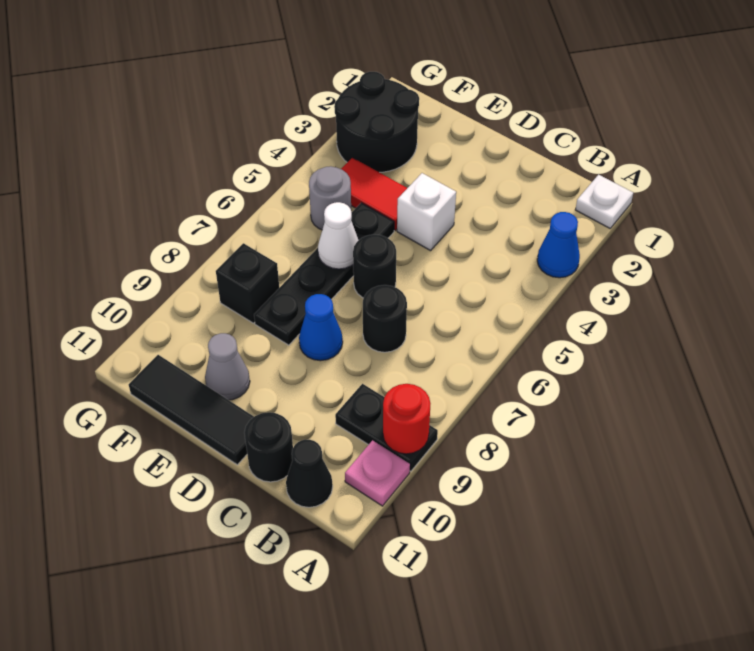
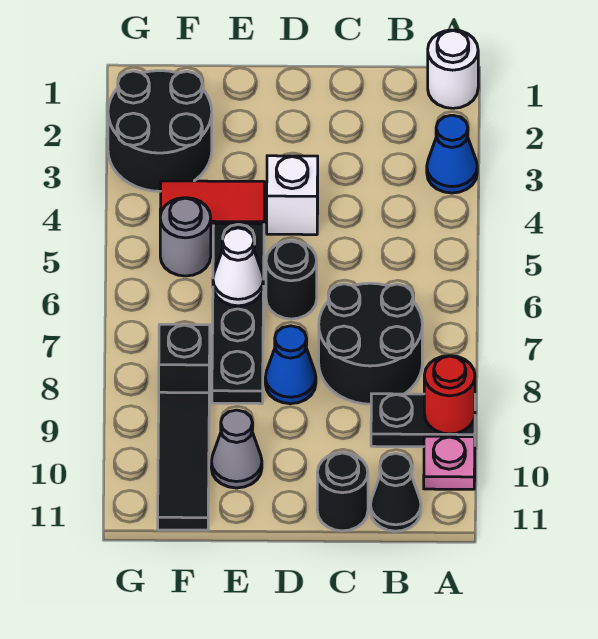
white 1x1 plate [575,175,633,228] -> white 1x1 round brick [428,30,478,108]
black 1x1 round brick [363,285,407,352] -> black 2x2 round brick [319,283,422,404]
black 1x3 tile [129,355,254,465] -> black 1x3 tile turned to [158,392,209,530]

